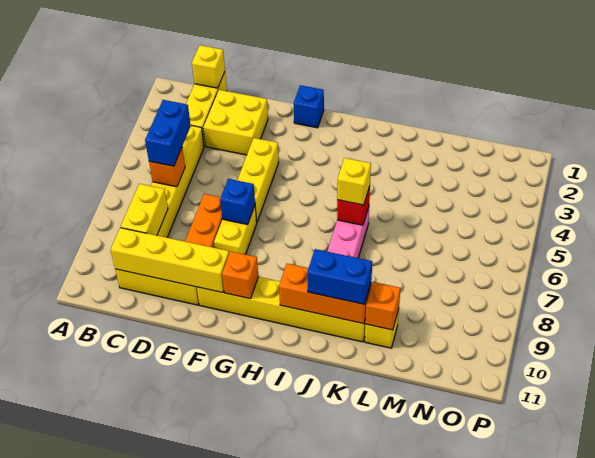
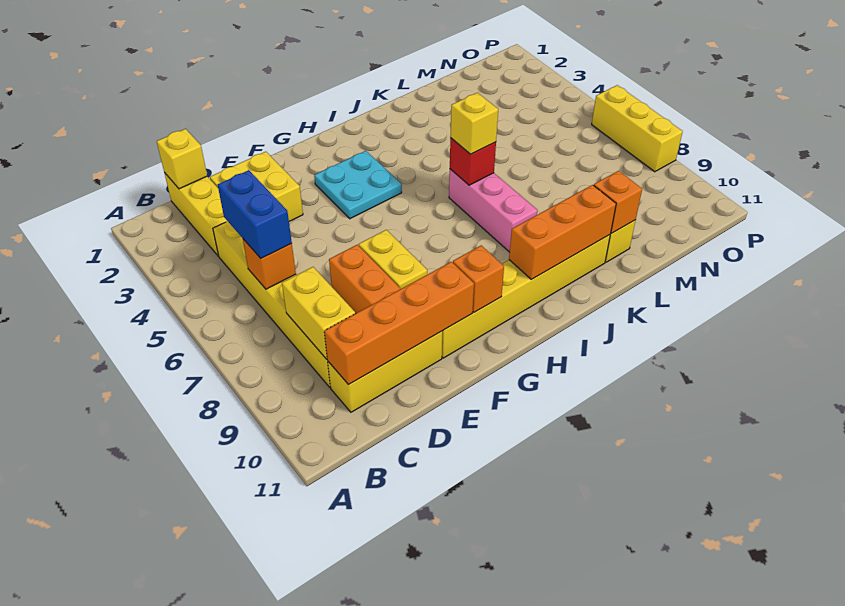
yellow 1x4 brick [111,228,229,293] -> orange 1x4 brick [324,262,474,385]
yellow 1x3 brick [237,138,279,222] -> yellow 1x3 brick moved to [592,85,683,172]
blue 1x1 brick [220,179,255,225] -> none
blue 1x1 brick [294,85,324,128] -> none
none -> cyan 2x2 plate [314,151,402,219]
blue 1x2 brick [307,249,372,304] -> none

